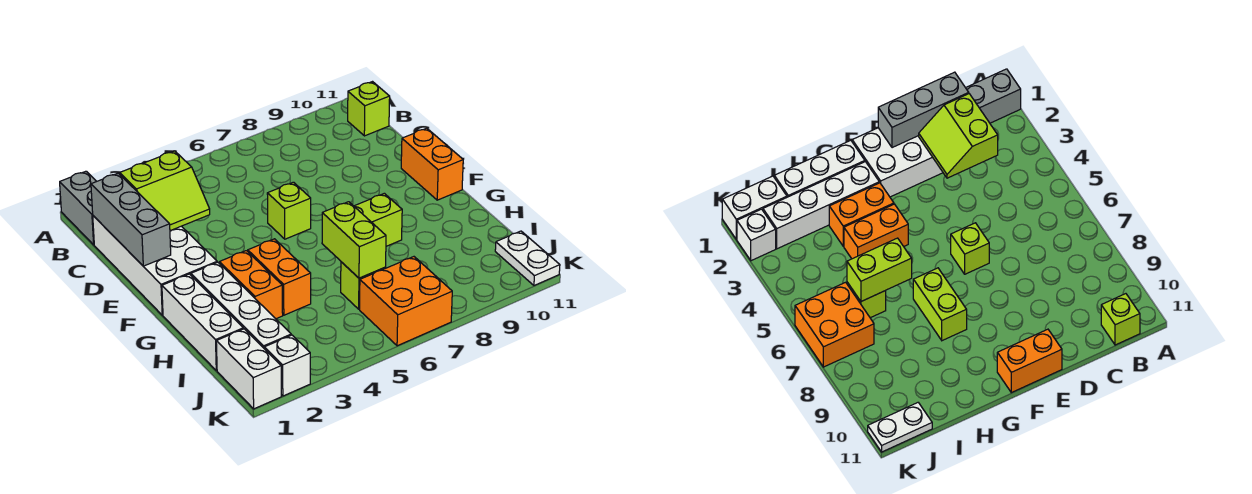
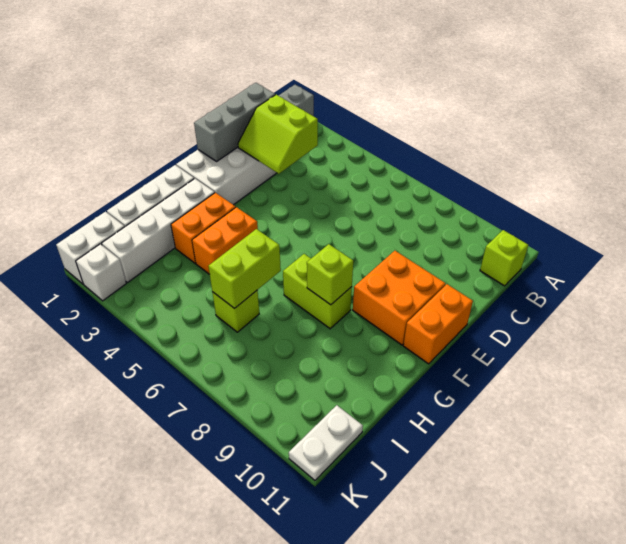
lime 1x1 brick [267,182,311,239] -> lime 1x1 brick moved to [307,244,353,305]
orange 2x2 brick [360,257,452,346] -> orange 2x2 brick moved to [353,251,446,345]

